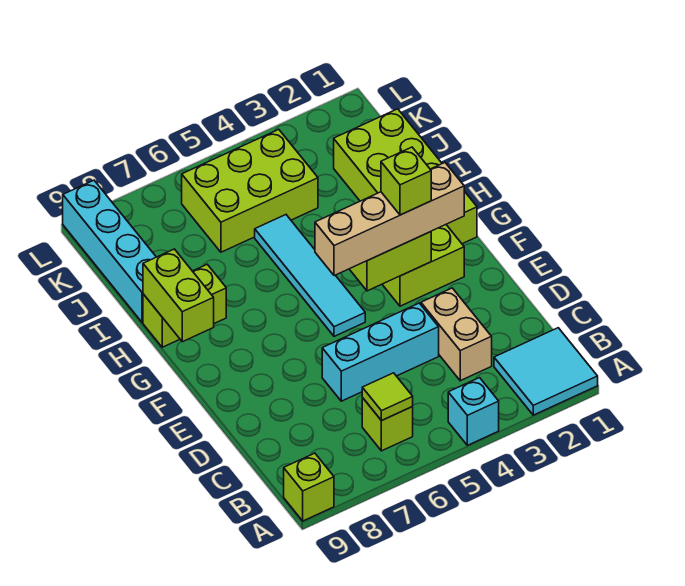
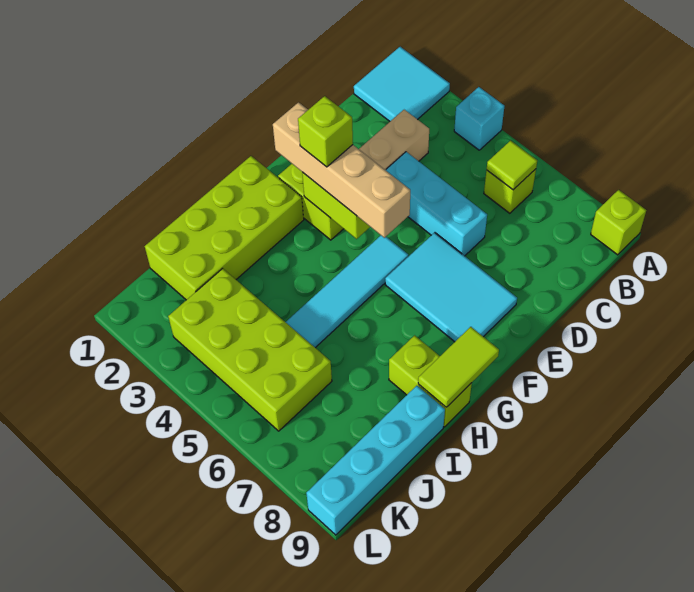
none -> cyan 2x3 tile [385,233,517,342]
lime 1x2 brick [143,249,214,342] -> lime 1x2 tile [418,327,499,407]
lime 2x3 brick [182,129,318,252] -> lime 2x4 brick [168,268,332,431]

